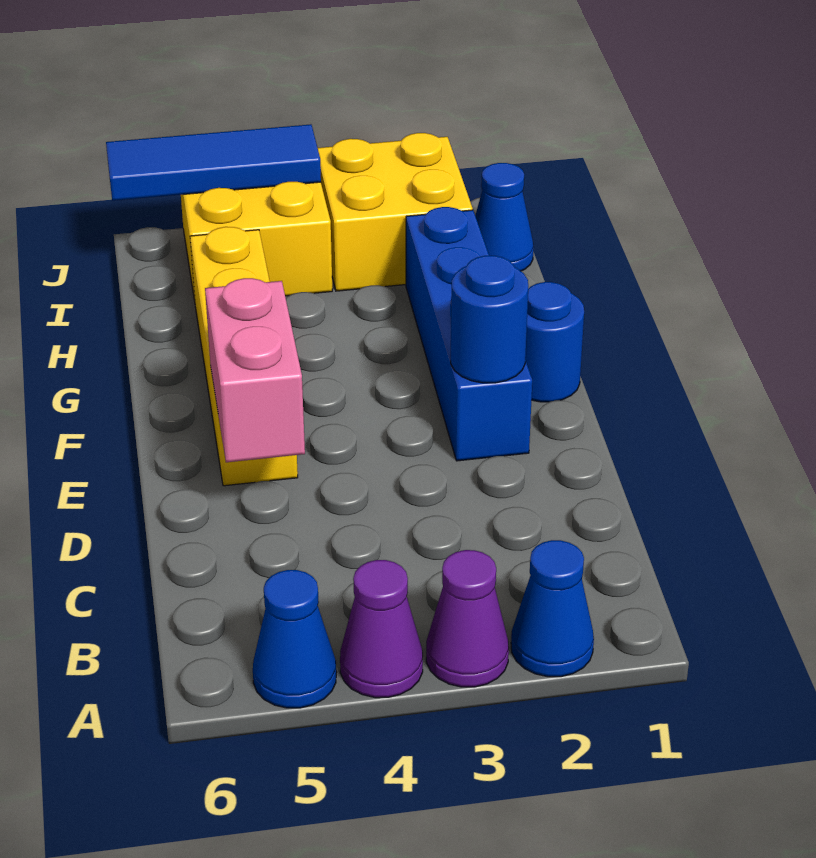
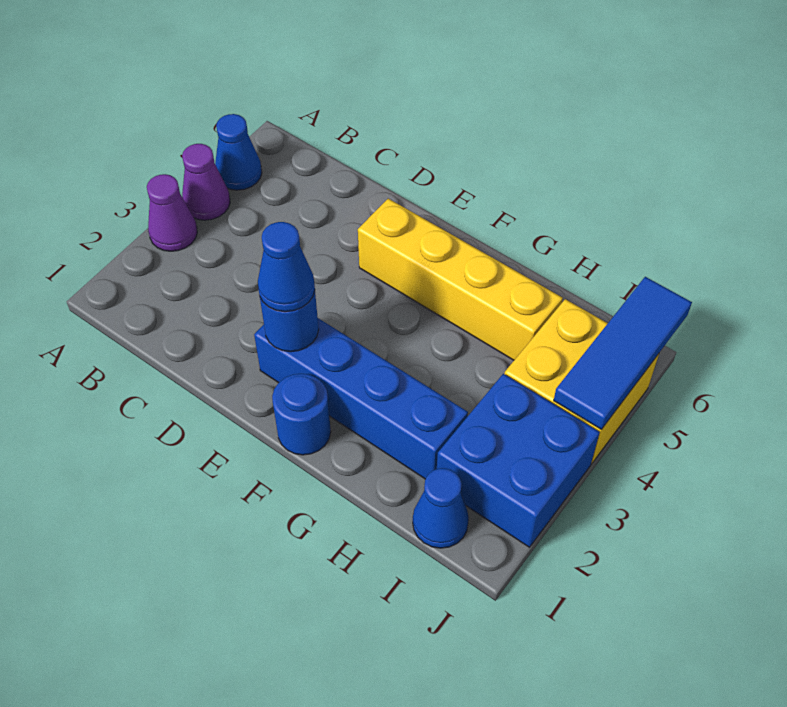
blue 1x1 cone [511,540,594,677] -> blue 1x1 cone moved to [258,222,315,312]
pink 1x2 brick [205,278,305,462] -> none
yellow 2x2 brick [318,133,473,291] -> blue 2x2 brick [437,374,600,547]

